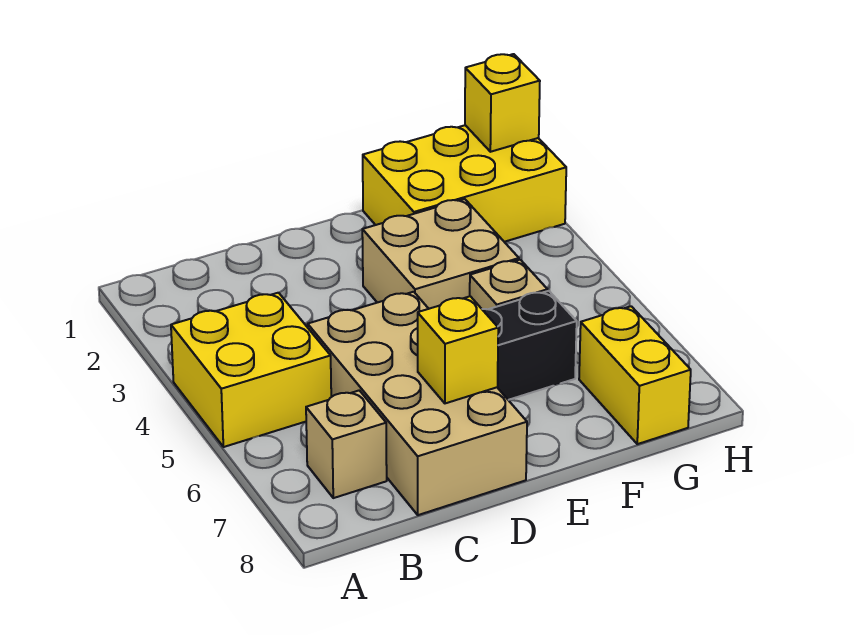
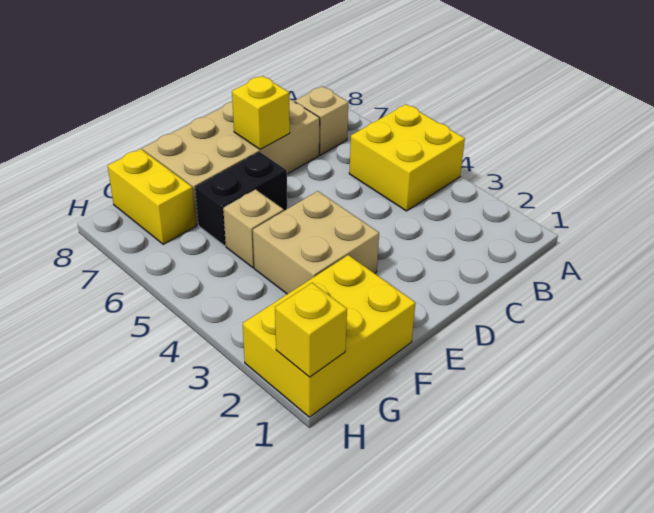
tan 2x4 brick [308,292,527,515] -> tan 2x4 brick turned to [142,99,320,225]

